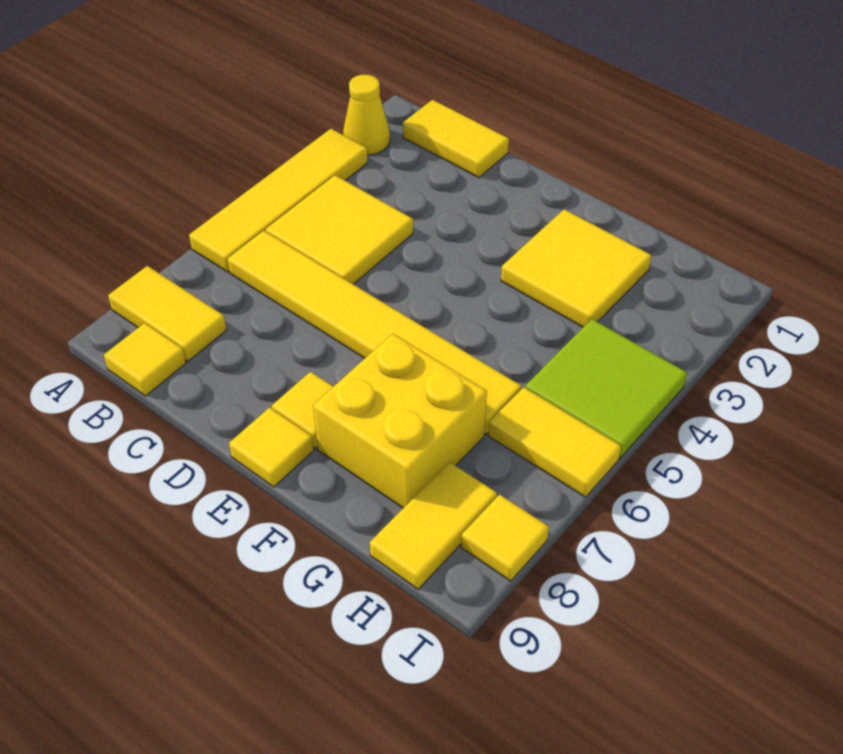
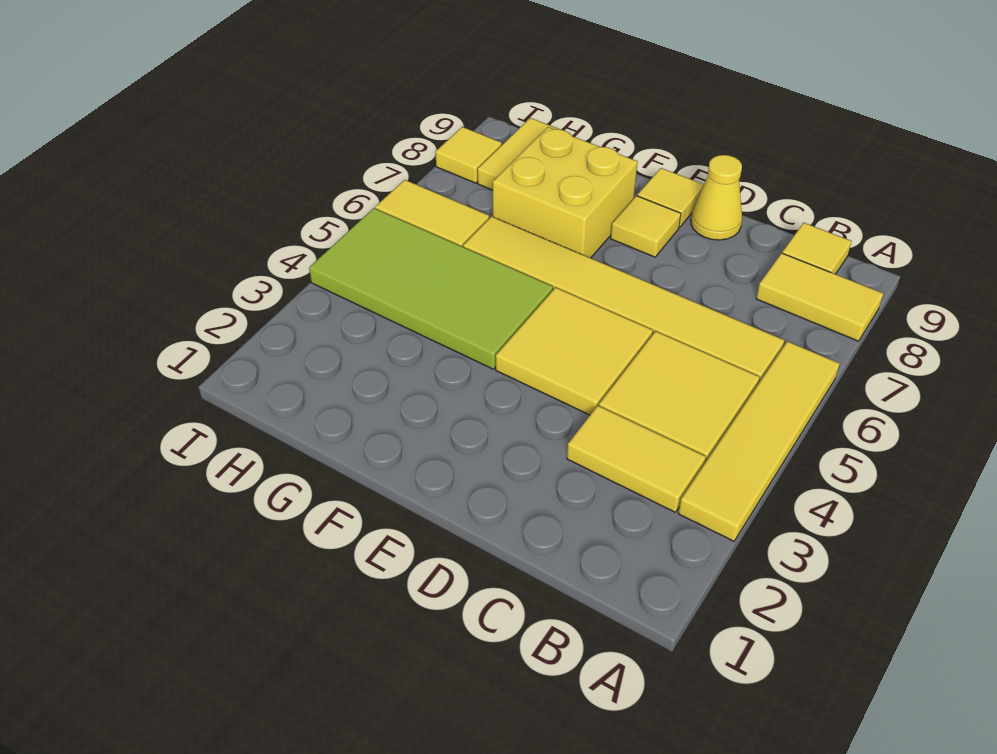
yellow 1x1 cone [343,75,390,155] -> yellow 1x1 cone moved to [691,155,742,240]
yellow 1x2 tile [403,100,509,178] -> yellow 1x2 tile moved to [567,406,706,512]
yellow 2x2 tile [501,209,652,327] -> yellow 2x2 tile moved to [496,288,653,415]
lime 2x2 tile [525,319,687,458] -> lime 2x4 tile [309,208,553,369]

